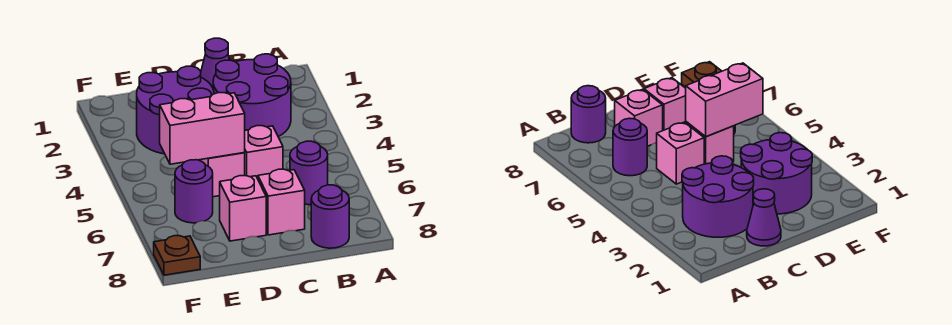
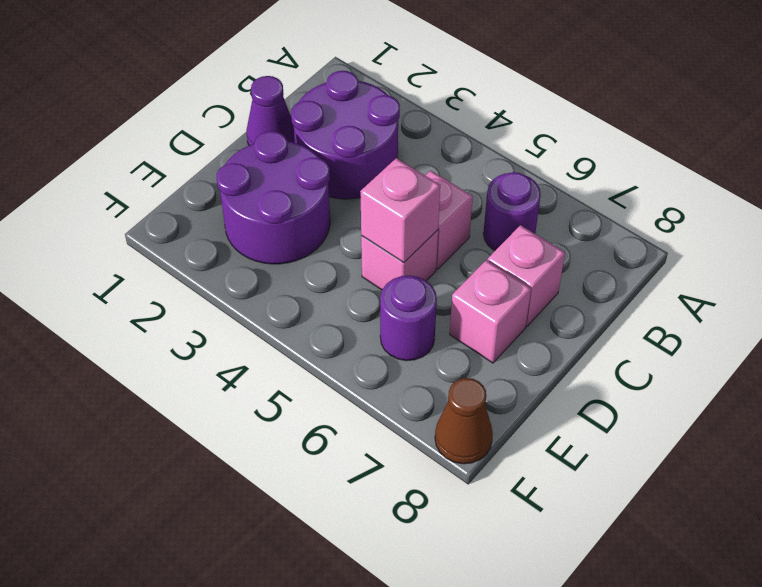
purple 1x1 round brick [311,185,349,248] -> none
pink 1x2 brick [160,93,245,164] -> pink 1x1 brick [360,158,440,263]
brown 1x1 plate [154,236,200,275] -> brown 1x1 cone [435,378,493,464]

